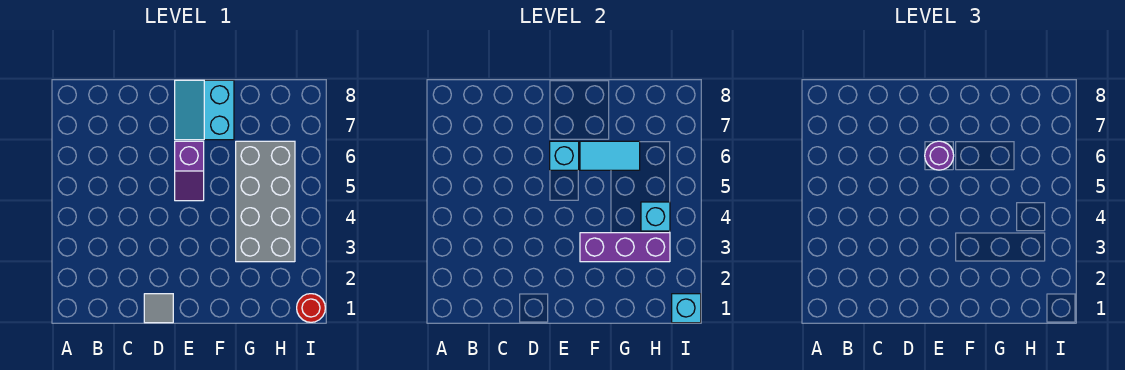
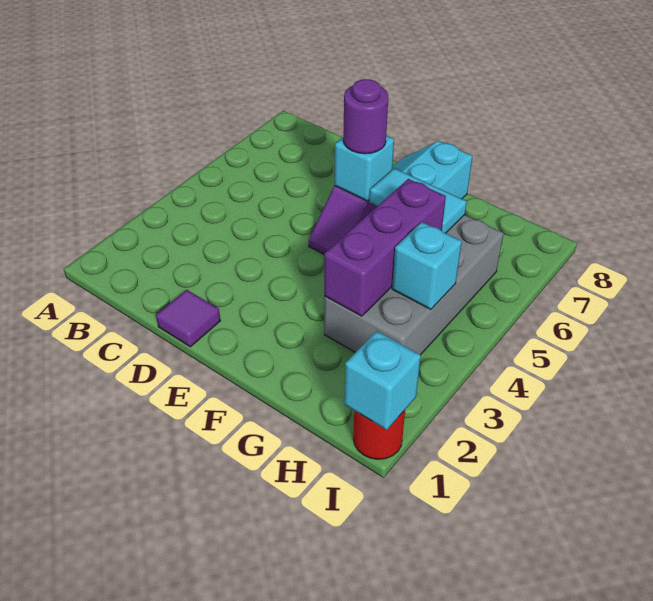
grey 1x1 tile [144,294,173,323] -> purple 1x1 tile [156,290,221,347]
purple 1x3 brick [580,233,670,262] -> purple 1x3 brick turned to [324,179,446,316]

